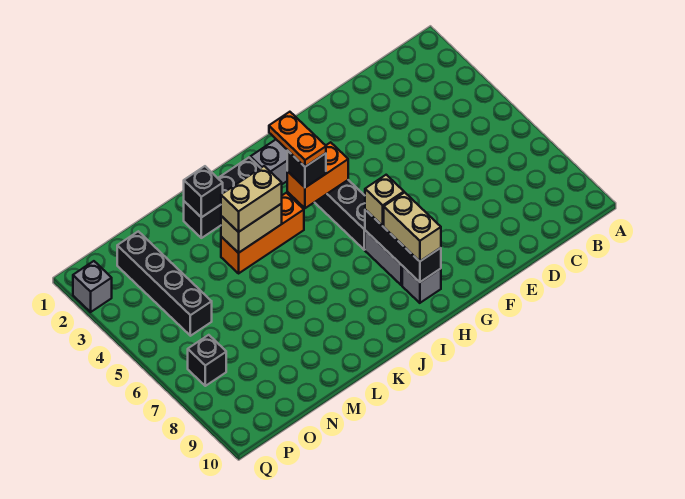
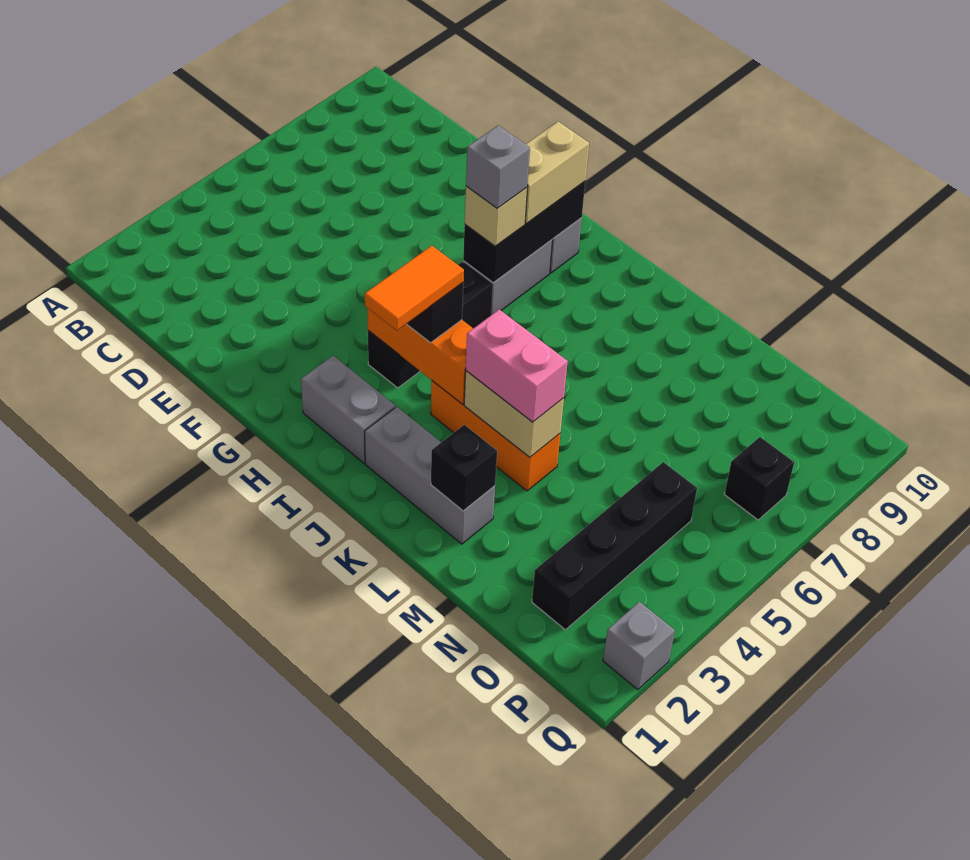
orange 1x2 brick [287,142,348,208] -> orange 1x3 brick [367,308,473,404]
none -> grey 1x1 brick [466,125,530,208]
orange 1x2 plate [269,112,326,167] -> orange 1x2 tile [365,246,464,330]
black 1x3 brick [184,157,260,238] -> grey 1x3 brick [365,407,495,544]
tan 1x2 brick [221,166,282,232] -> pink 1x2 brick [466,310,568,422]

